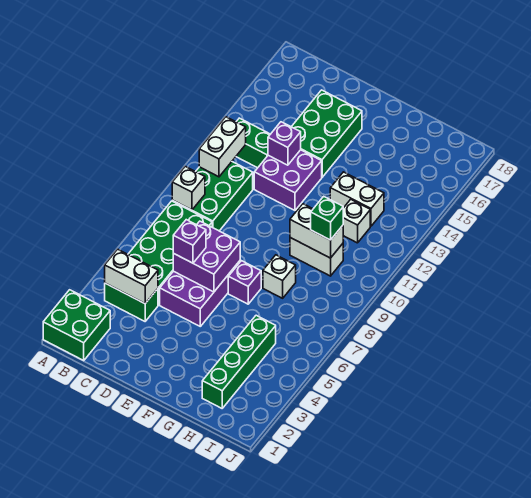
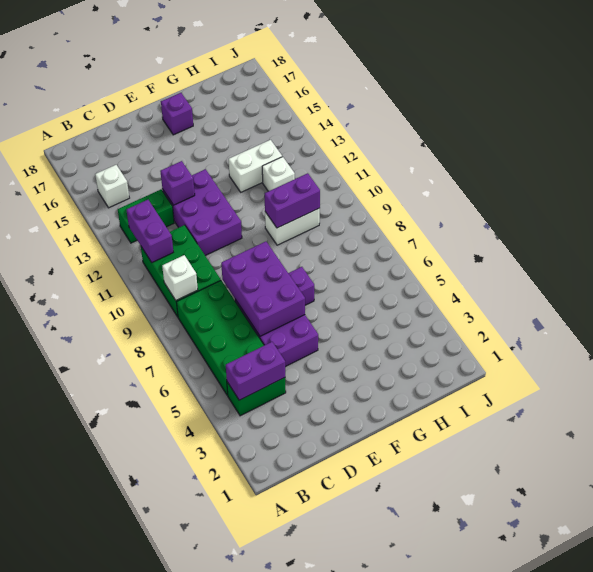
green 2x2 brick [43,290,110,360] -> none
white 1x2 brick [105,249,158,304] -> purple 1x2 brick [226,342,285,400]
white 1x2 brick [199,117,246,177] -> purple 1x2 brick [126,200,173,262]
purple 2x2 brick [173,221,240,292] -> purple 2x3 brick [221,242,305,336]
purple 1x1 brick [173,220,206,263] -> purple 1x1 brick moved to [161,93,193,135]
purple 2x2 brick [254,150,322,210] -> purple 2x3 brick [163,169,242,256]
green 2x3 brick [292,90,362,177] -> none
white 1x1 brick [263,255,296,298] -> white 1x1 brick moved to [95,165,129,208]
white 1x2 brick [290,204,343,258] -> purple 1x2 brick [264,173,320,228]
green 1x4 brick [202,315,276,408] -> none
green 1x1 brick [311,196,343,240] -> none

